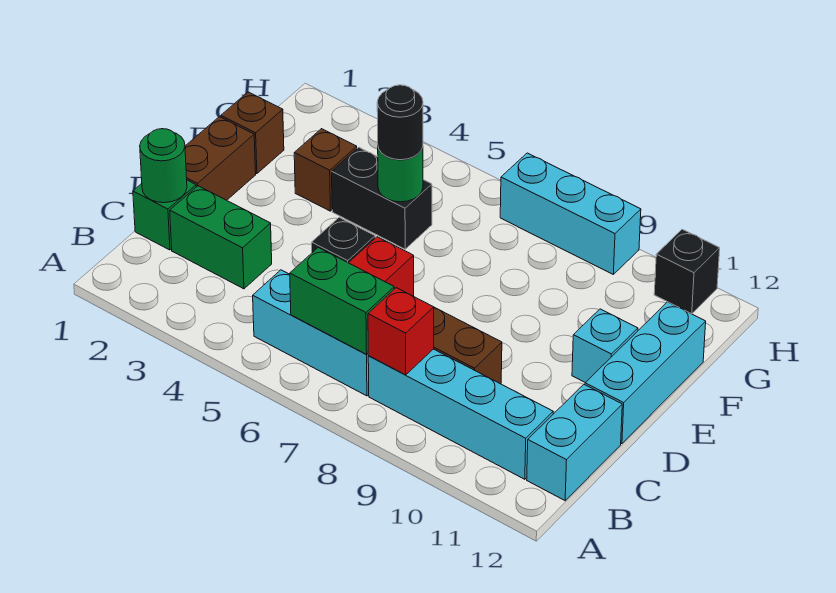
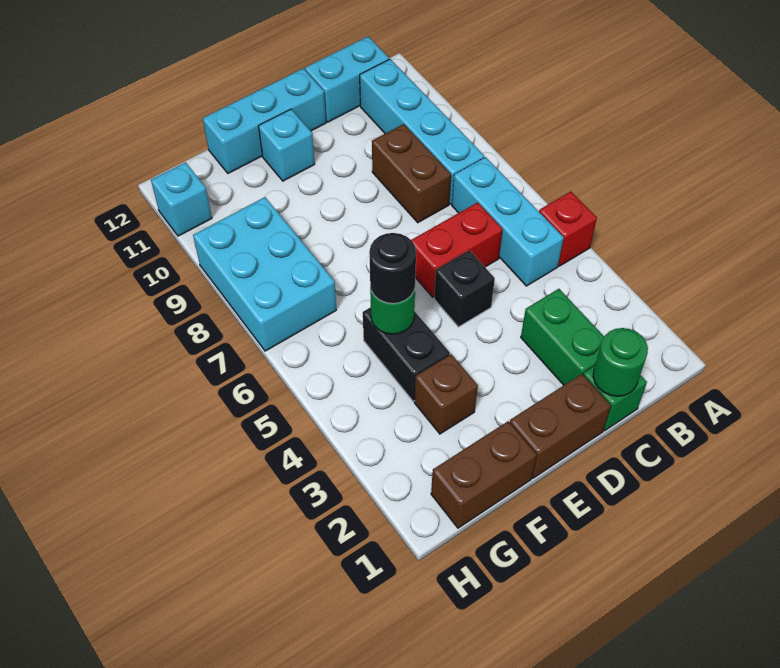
green 1x2 brick [290,248,394,354] -> none
red 1x1 brick [368,288,434,375] -> red 1x1 brick moved to [539,192,597,266]
brown 1x1 brick [221,92,284,174] -> brown 1x2 brick [431,421,537,528]
cyan 1x3 brick [500,153,641,274] -> cyan 2x3 brick [193,197,336,351]
black 1x1 brick [654,229,720,314] -> cyan 1x1 brick [151,162,212,236]

